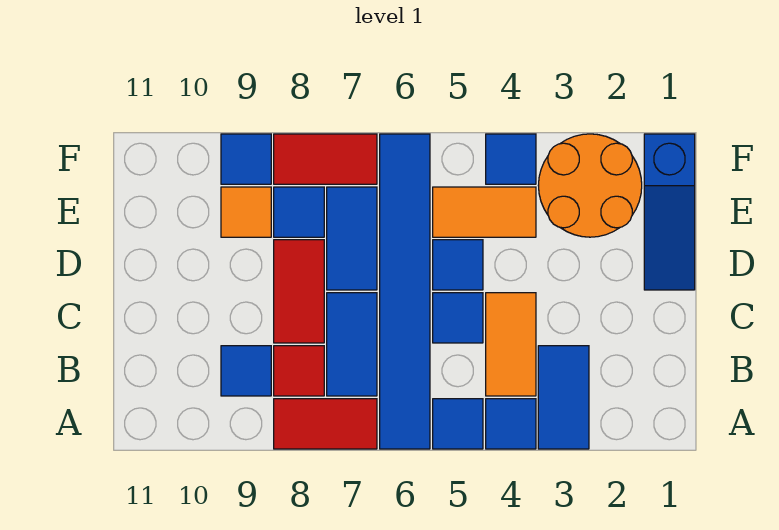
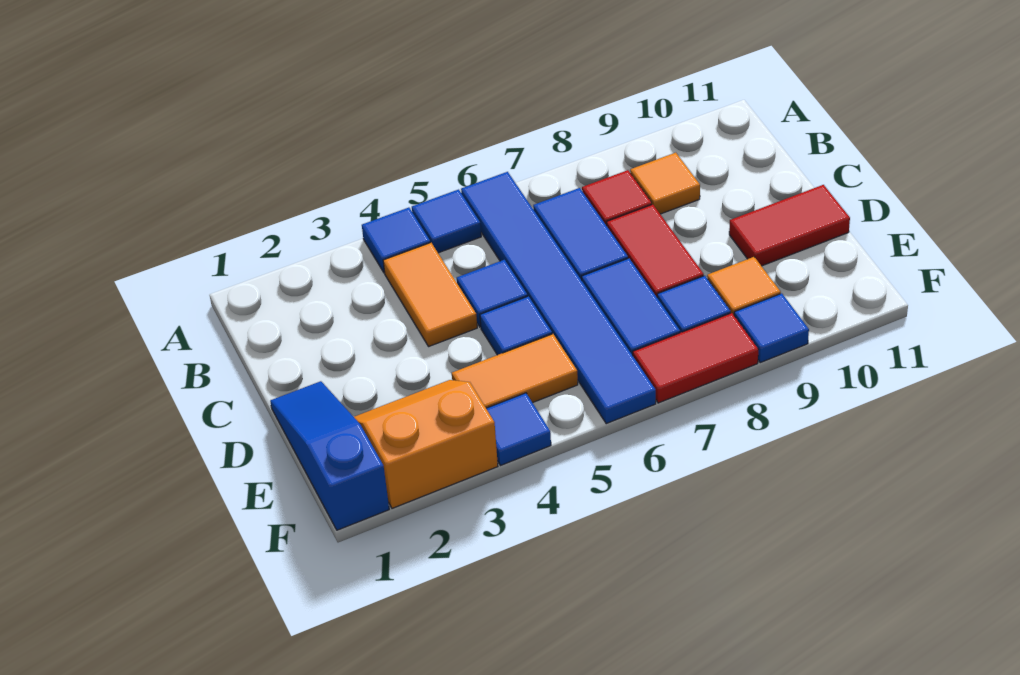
blue 1x2 tile [538,346,589,449] -> none
red 1x2 tile [274,399,377,449] -> red 1x2 tile moved to [729,185,850,266]
blue 1x1 tile [221,346,271,396] -> orange 1x1 tile [630,153,700,214]
orange 2x2 round brick [538,134,642,237] -> orange 2x2 slope [354,380,498,508]

